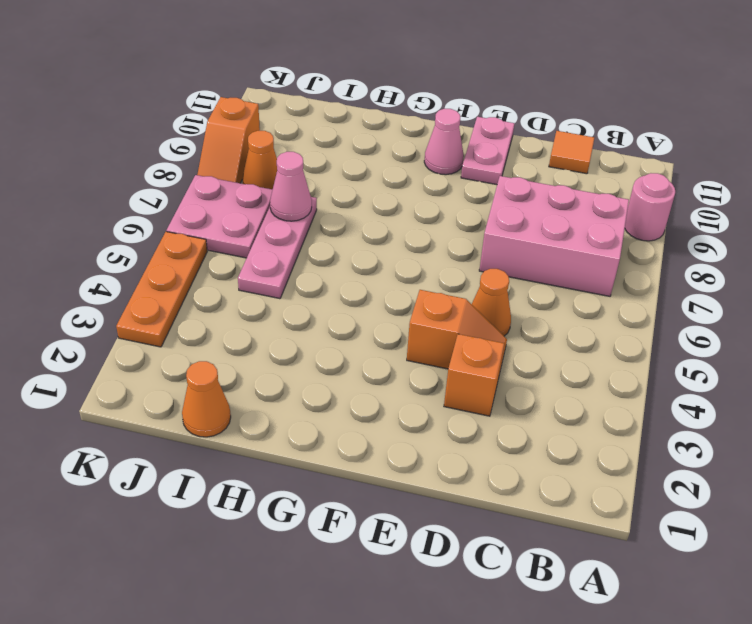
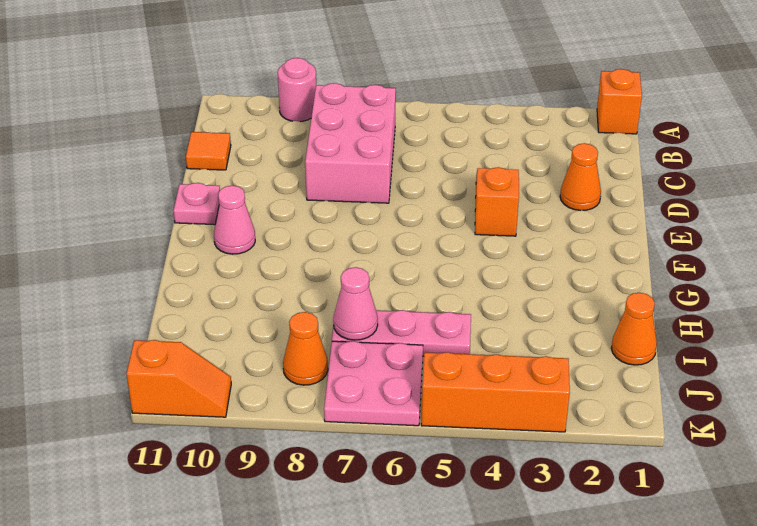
orange 1x1 brick [444,334,504,416] -> orange 1x1 brick moved to [597,69,642,134]
orange 1x1 cone [472,269,511,336] -> orange 1x1 cone moved to [560,143,601,211]
pink 1x2 plate [461,117,515,185] -> pink 1x1 plate [173,183,220,225]
orange 1x3 plate [116,232,207,347] -> orange 1x3 brick [421,352,570,432]
orange 1x2 slope [197,97,260,183] -> orange 1x2 slope moved to [126,340,231,417]

